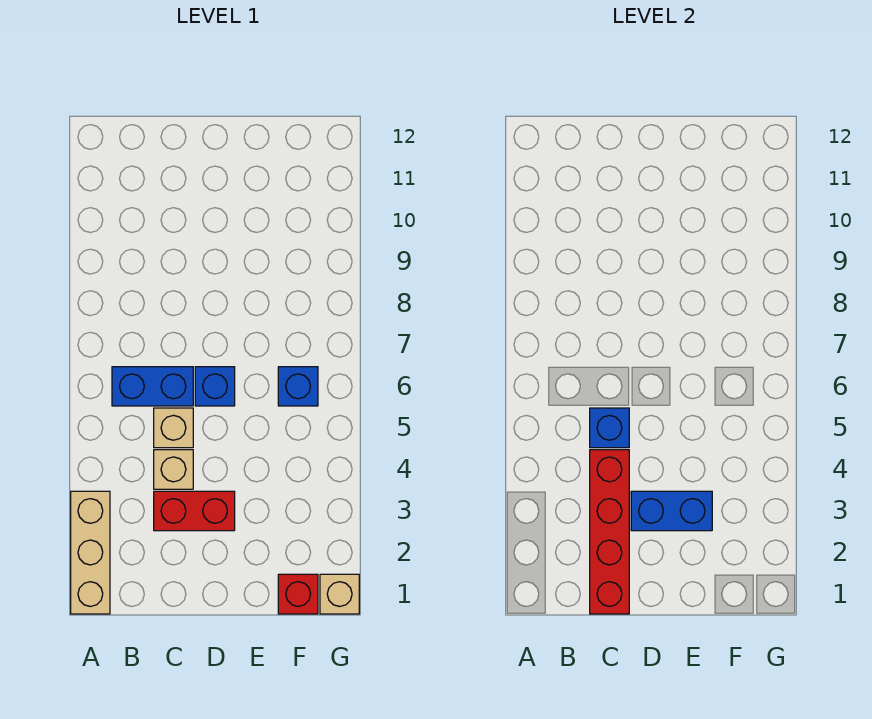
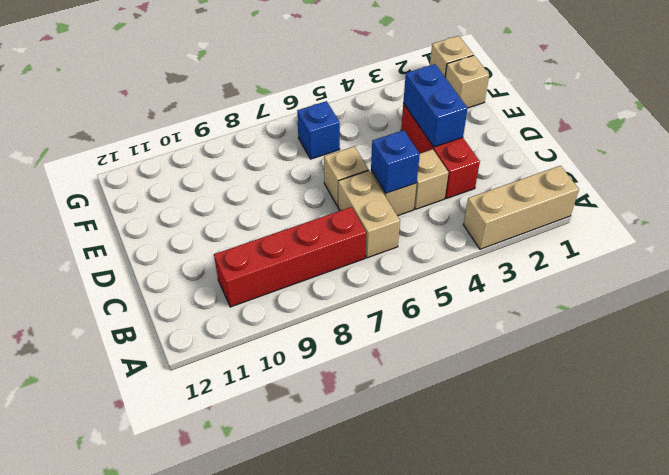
blue 1x2 brick [112,367,193,406] -> tan 1x2 brick [338,171,400,258]
red 1x4 brick [590,450,629,614] -> red 1x4 brick moved to [214,207,366,307]
red 1x2 brick [154,491,235,531] -> red 1x3 brick [401,104,480,199]
blue 1x1 brick [195,367,235,406] -> tan 1x1 brick [324,146,369,206]
red 1x1 brick [278,574,318,614] -> tan 1x1 brick [445,55,489,108]

